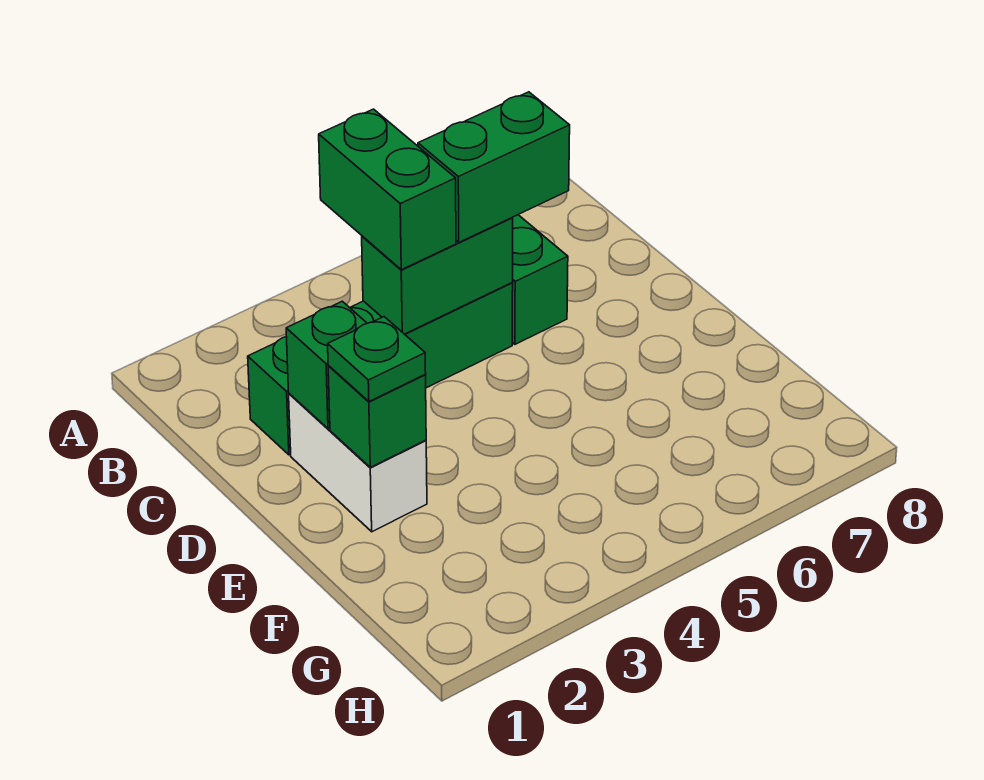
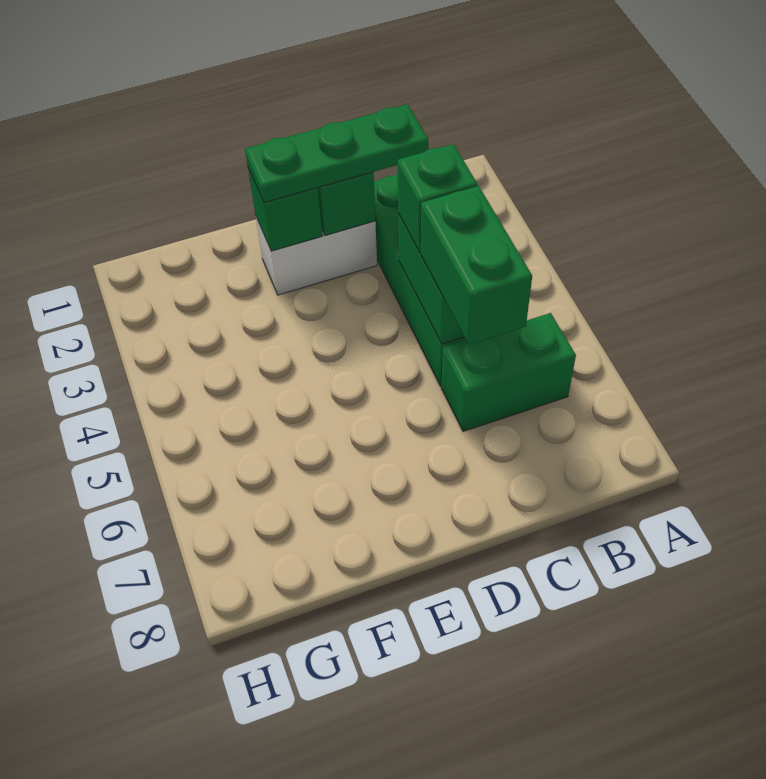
green 1x2 brick [319,109,456,270] -> green 1x1 brick [398,144,477,253]
green 1x1 plate [328,317,426,401] -> green 1x3 plate [245,104,428,203]

